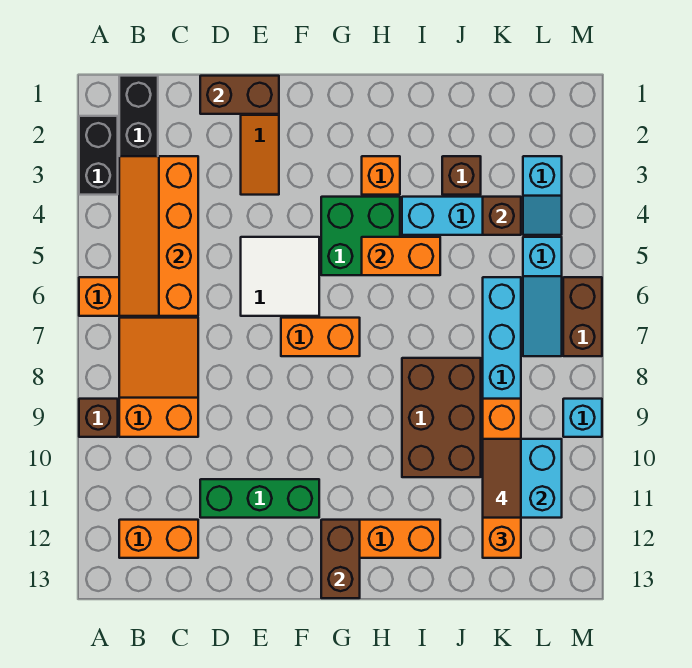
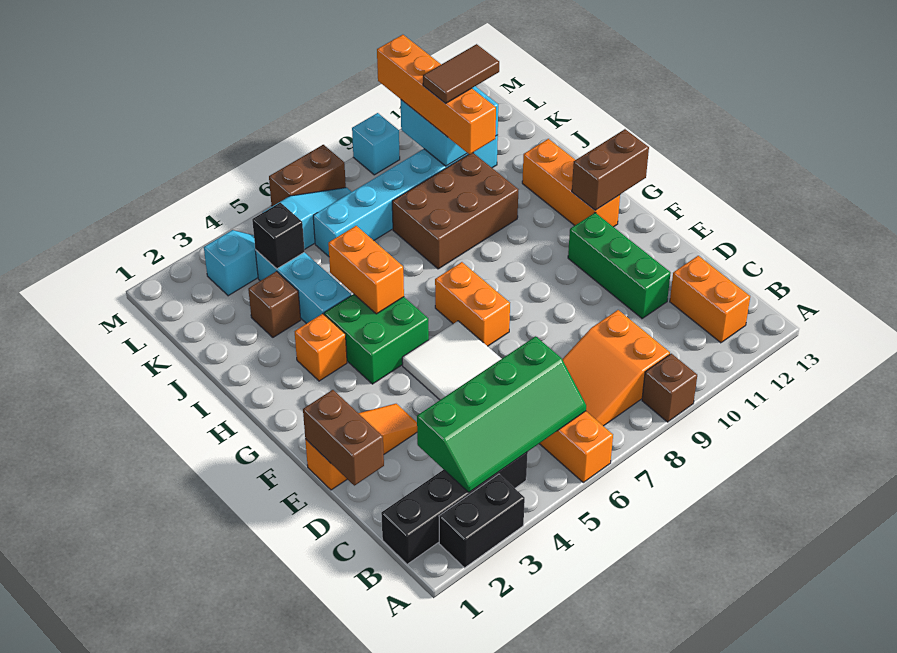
orange 2x4 slope [119,156,198,316] -> green 2x4 slope [417,336,586,492]
brown 1x1 brick [483,197,521,235] -> black 1x1 brick [252,203,305,269]
orange 1x4 brick [483,399,521,558] -> orange 1x4 brick turned to [377,35,496,154]

